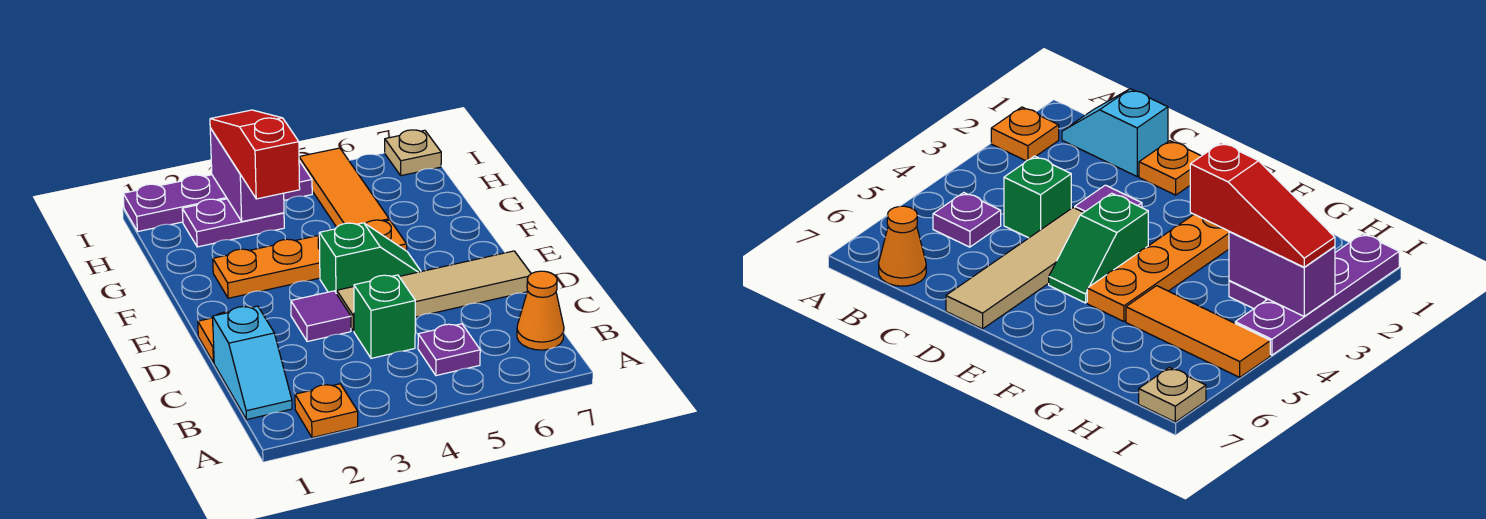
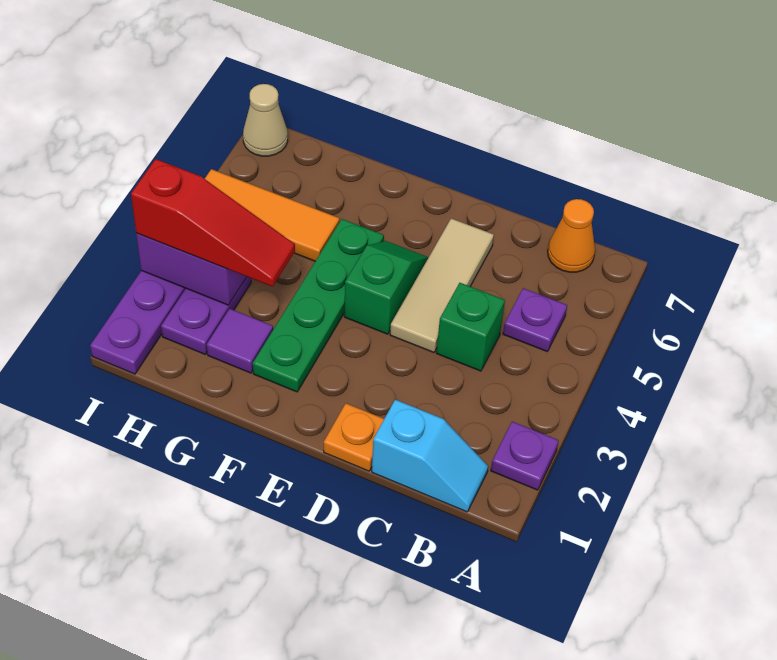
orange 1x1 plate [295,384,358,438] -> purple 1x1 plate [491,422,559,490]
purple 1x1 tile [291,291,351,342] -> purple 1x1 tile moved to [207,309,273,373]
tan 1x4 tile [337,251,531,331] -> tan 1x3 tile [390,218,494,353]
orange 1x4 plate [213,220,407,298] -> green 1x4 plate [253,219,384,392]
red 1x3 slope [210,110,300,199] -> red 1x3 slope turned to [131,159,295,287]
tan 1x1 plate [385,130,441,176] -> tan 1x1 cone [243,84,288,156]

